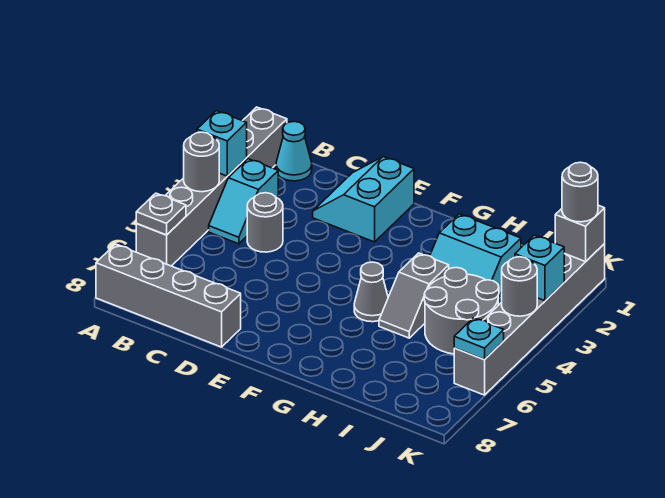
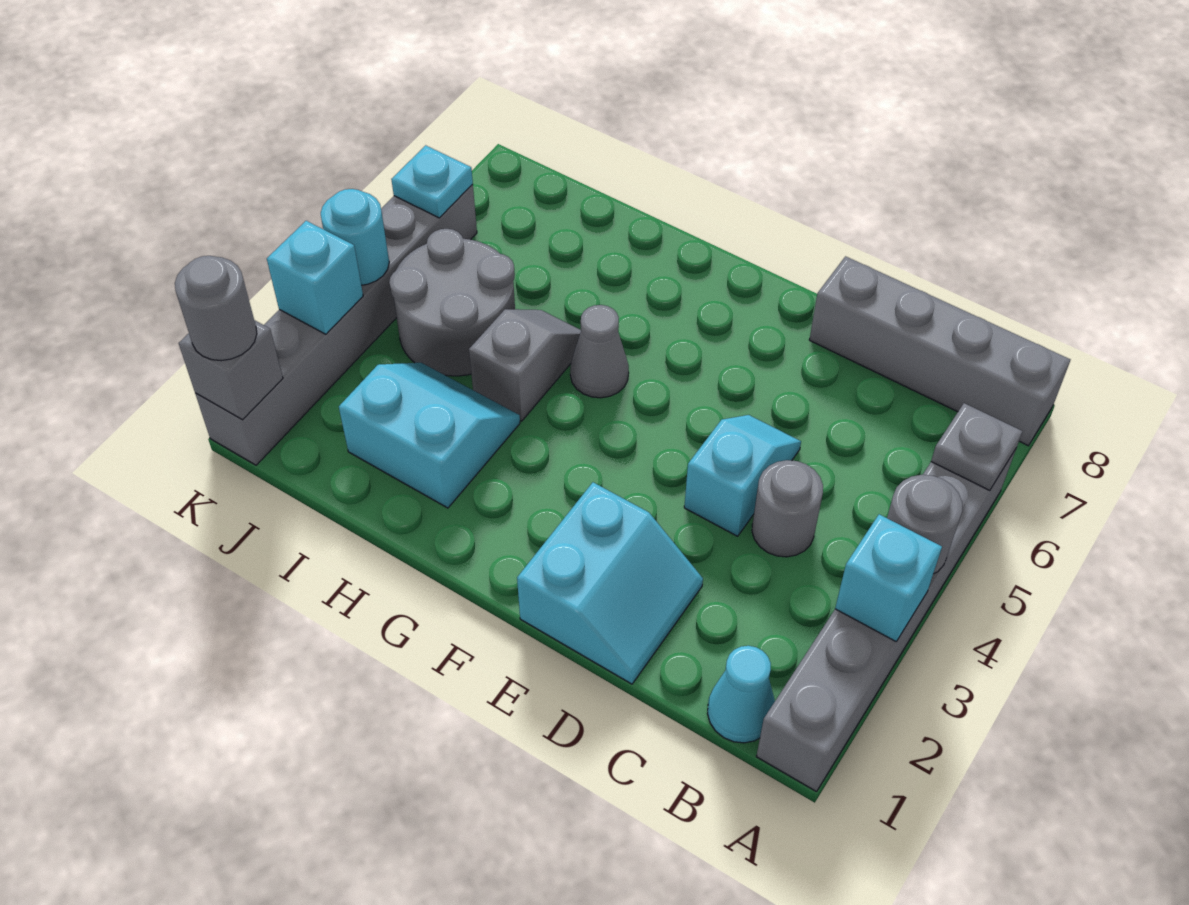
cyan 1x2 slope [209,159,278,244] -> cyan 1x2 slope moved to [684,415,801,536]
grey 1x1 round brick [502,257,537,316] -> cyan 1x1 round brick [321,189,389,285]

